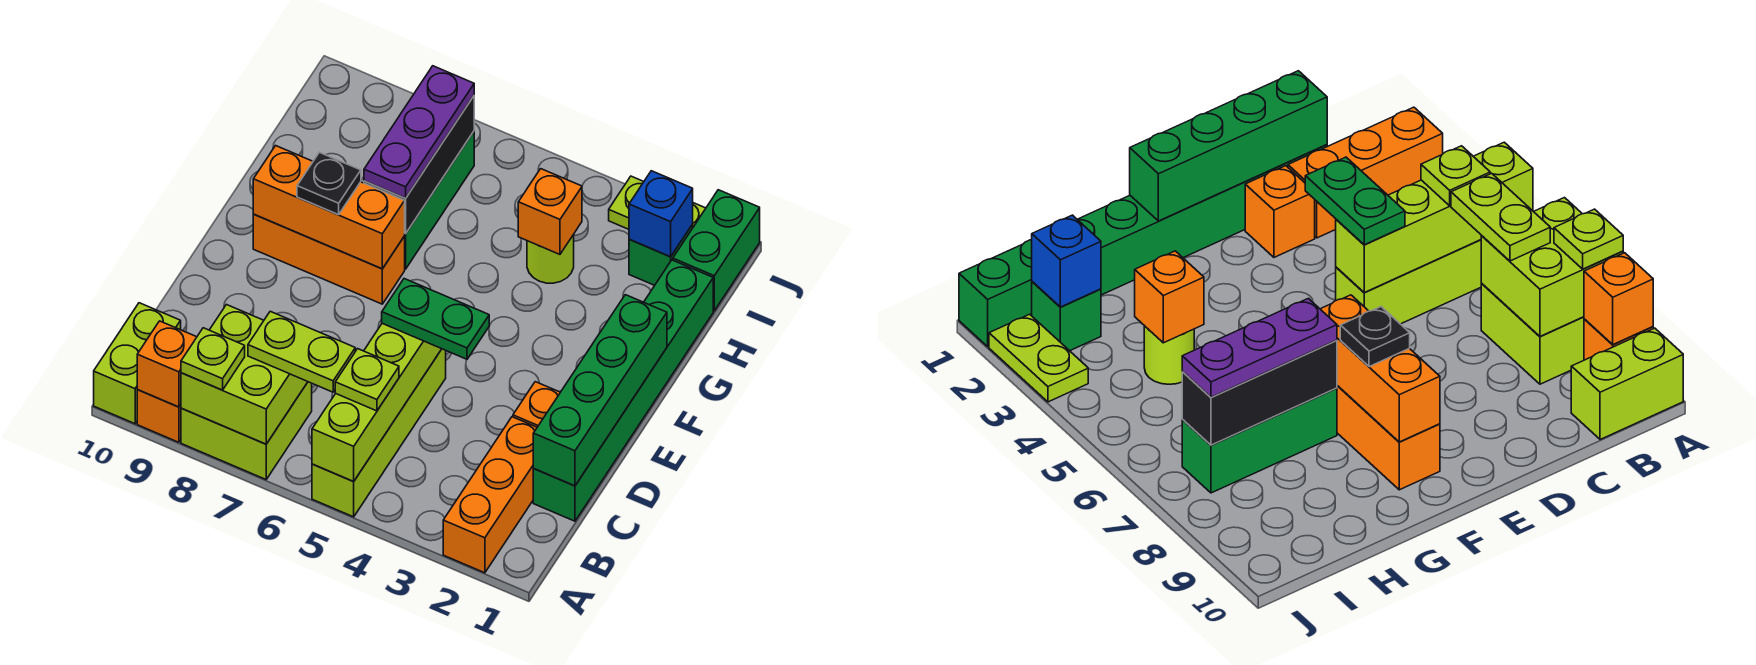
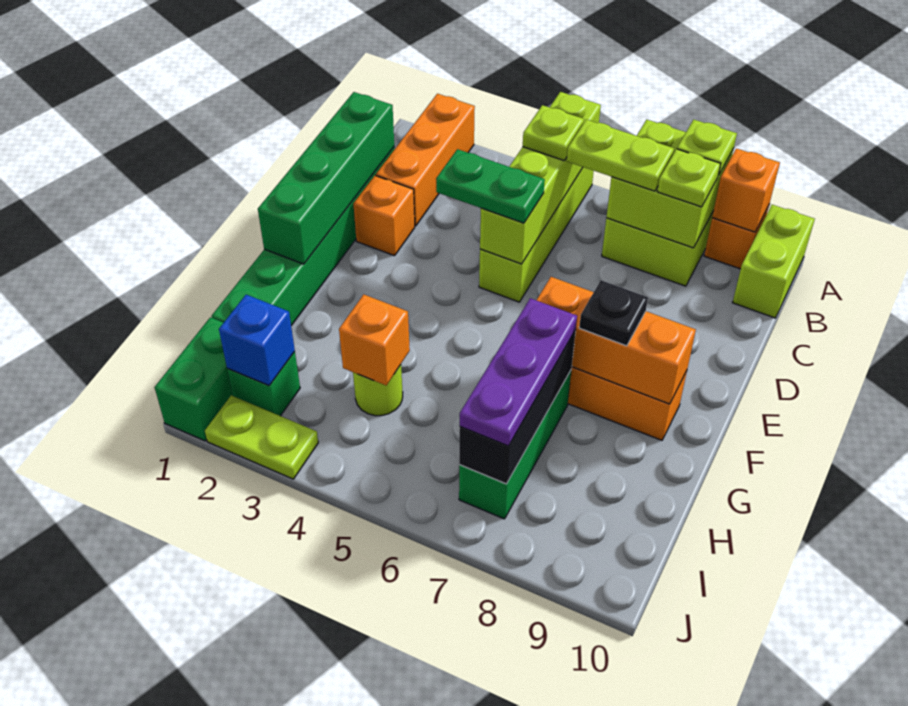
none -> lime 1x1 plate [657,149,720,207]

